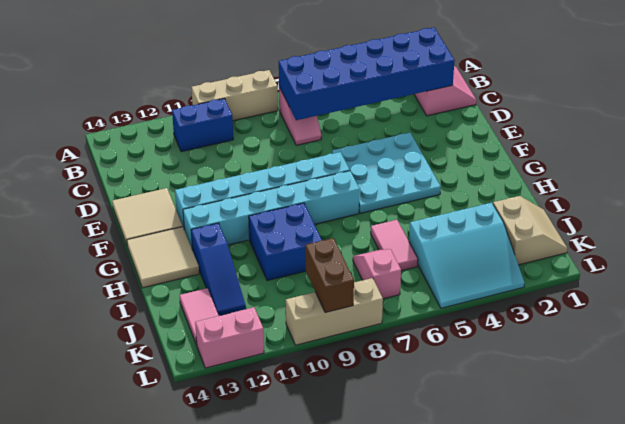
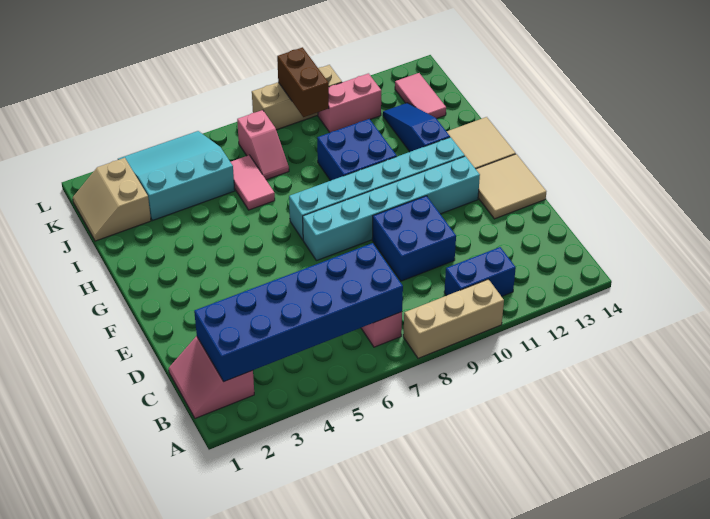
none -> blue 2x2 brick [372,196,456,281]
cyan 3x3 plate [332,133,441,213] -> none
pink 1x2 brick [195,307,264,368] -> pink 1x2 brick moved to [318,73,381,132]

